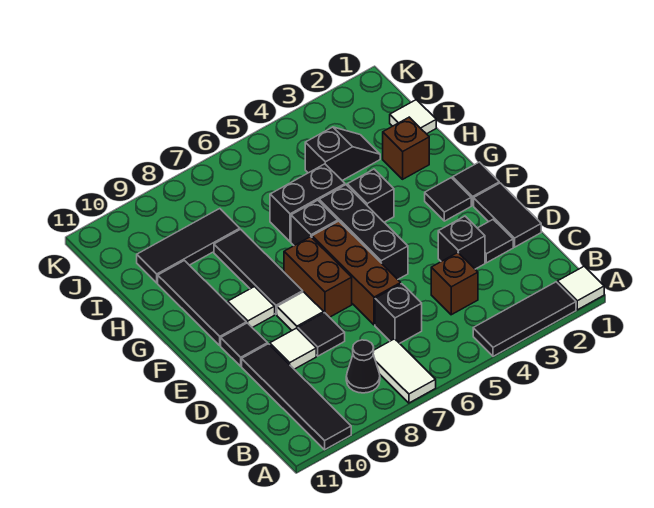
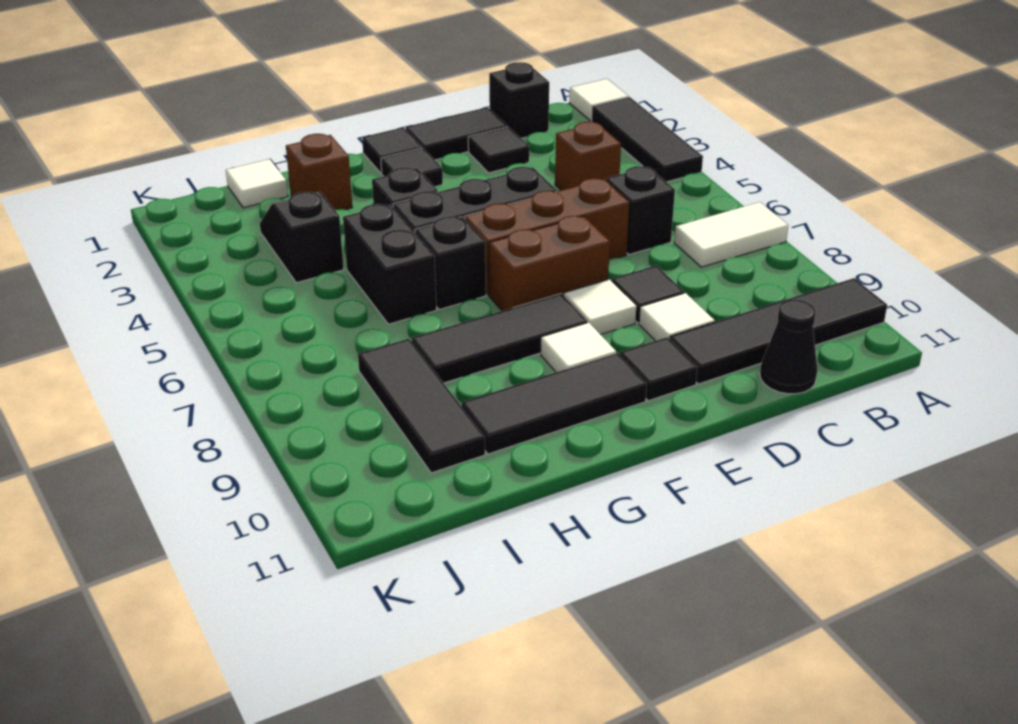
black 1x1 cone [346,340,380,393] -> black 1x1 cone moved to [760,300,817,394]
black 1x1 brick [438,216,485,269] -> black 1x1 brick moved to [489,62,549,138]

